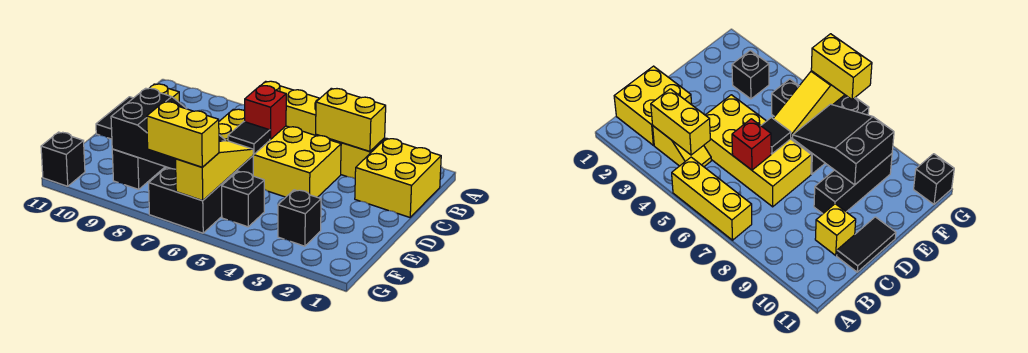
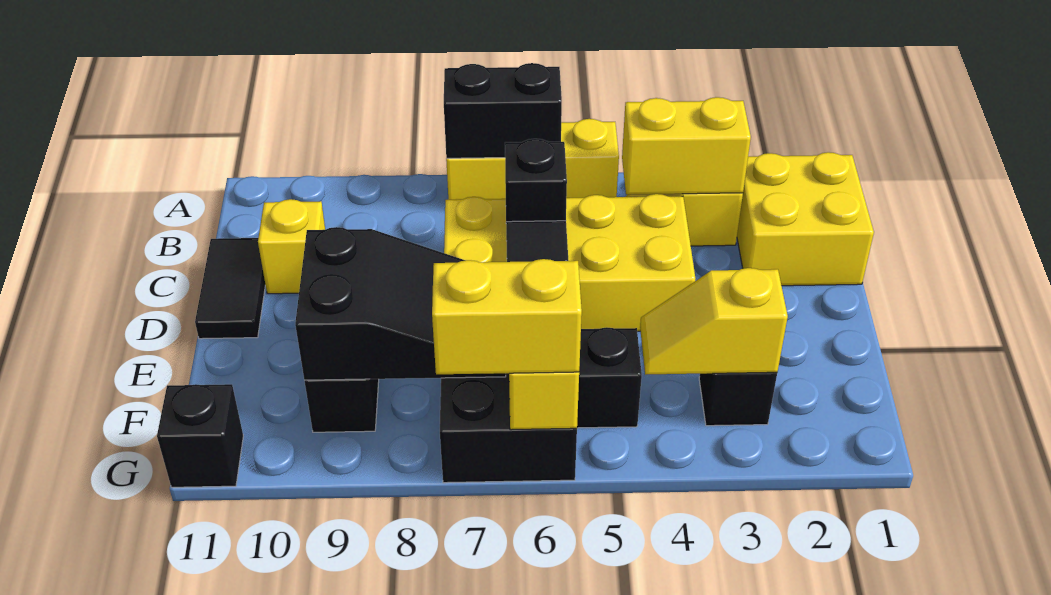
none -> black 1x2 brick [444,63,562,158]
red 1x1 brick [245,86,286,139] -> black 1x1 brick [505,139,567,222]
none -> yellow 1x2 slope [640,268,788,375]

